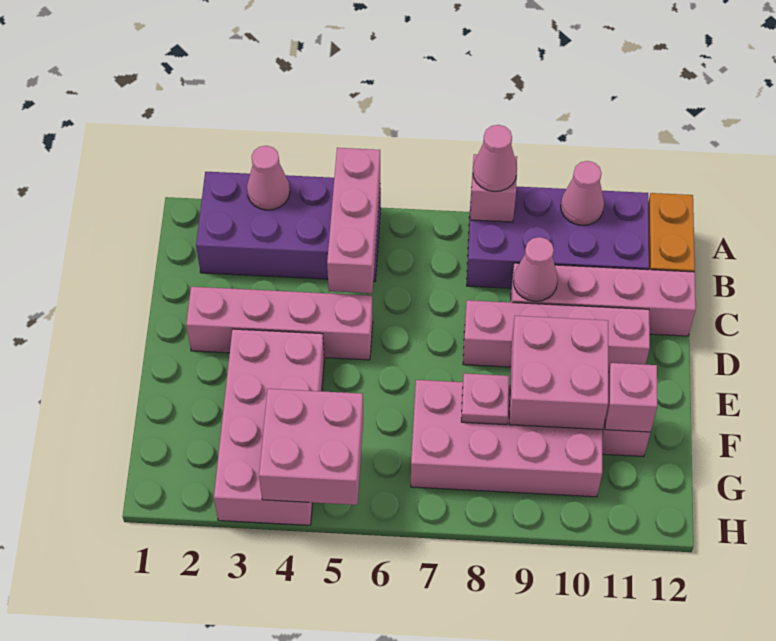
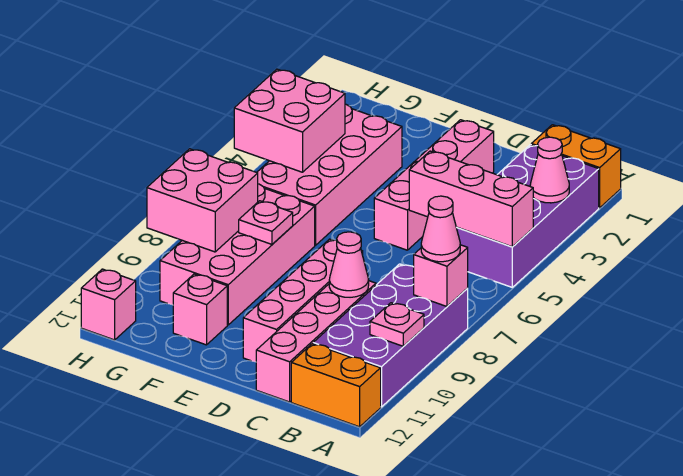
none -> orange 1x2 brick [531,125,621,208]
pink 1x1 cone [561,161,604,225] -> pink 1x1 plate [370,303,424,346]
pink 2x4 brick [214,329,324,525] -> pink 2x4 brick turned to [257,104,402,245]
pink 2x2 brick [509,316,608,430] -> pink 2x2 brick moved to [147,149,258,252]
pink 1x1 brick [605,363,657,432] -> pink 1x1 brick moved to [81,269,136,340]

